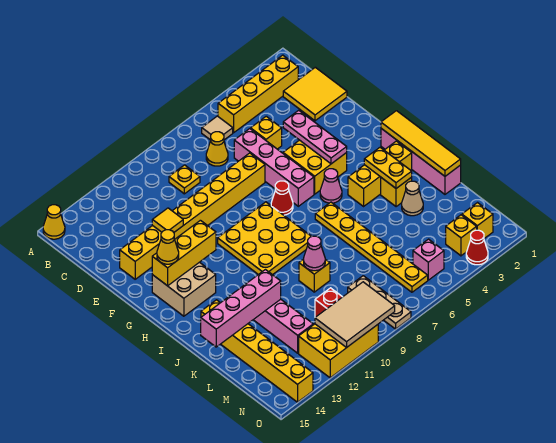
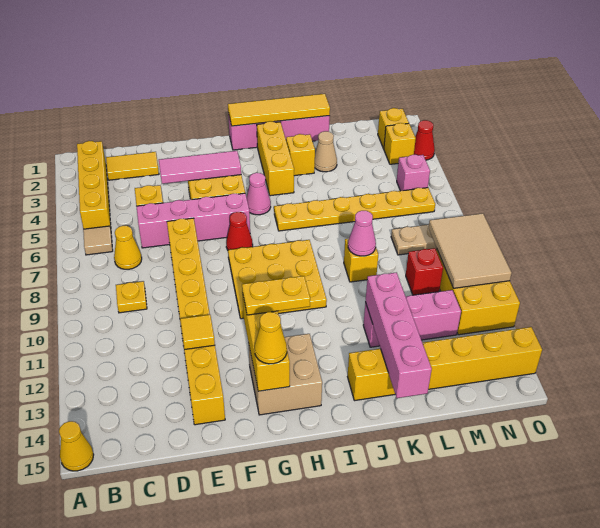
yellow 2x2 tile [283,67,347,121] -> yellow 1x2 tile [106,152,159,180]
pink 1x3 plate [283,110,347,164] -> pink 1x3 tile [159,151,241,184]
yellow 1x2 plate [364,148,412,188] -> yellow 1x2 plate moved to [242,276,310,315]

